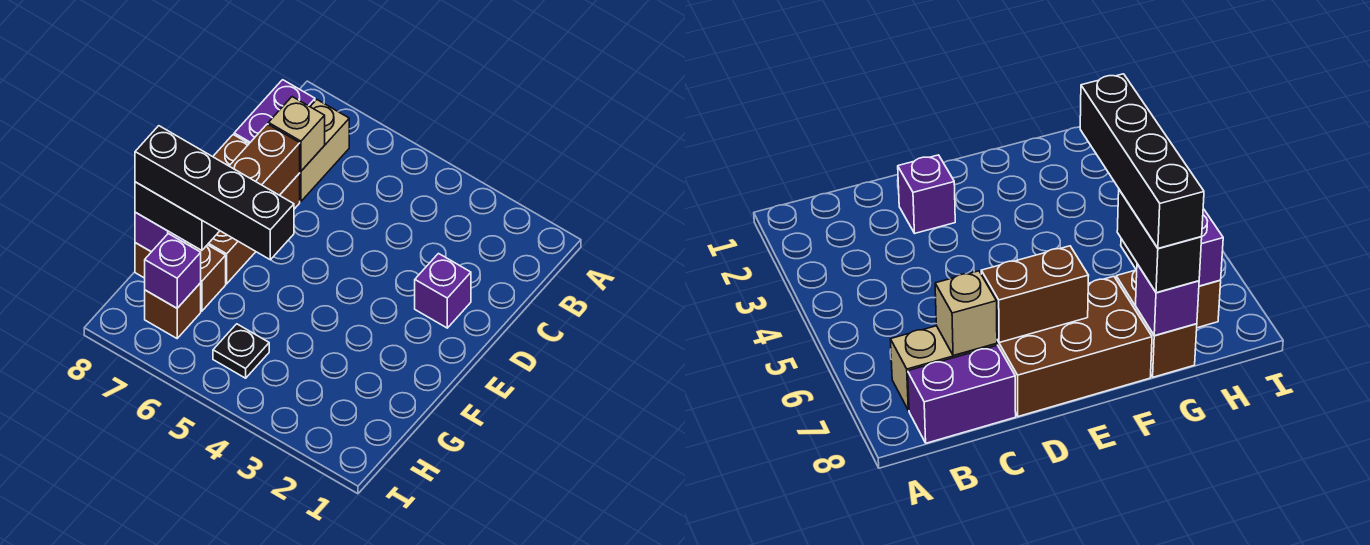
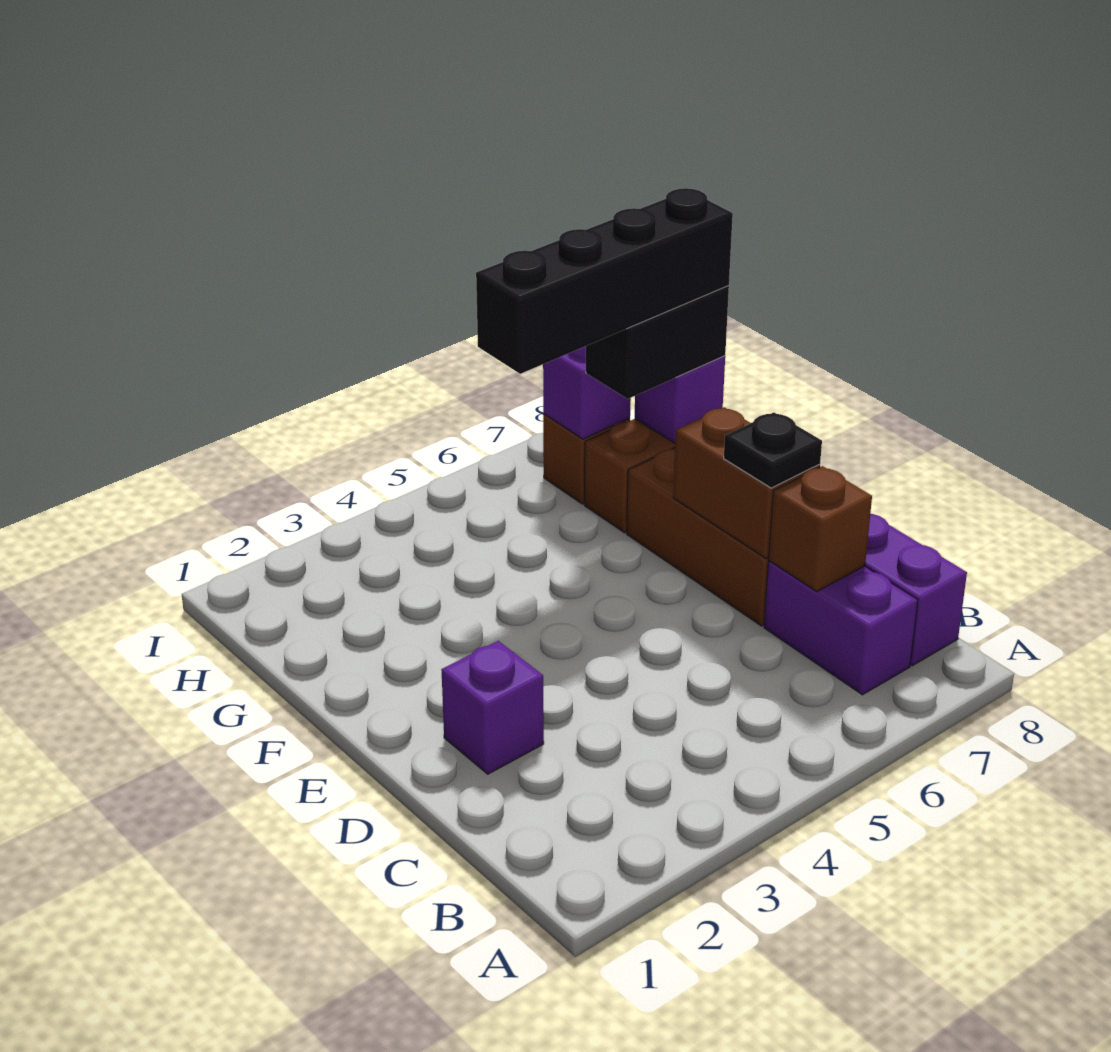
tan 1x2 brick [300,100,349,201] -> purple 1x2 brick [764,561,918,695]
tan 1x1 brick [268,97,325,171] -> brown 1x1 brick [769,466,872,592]
black 1x1 plate [213,324,269,378] -> black 1x1 plate moved to [724,412,822,488]

